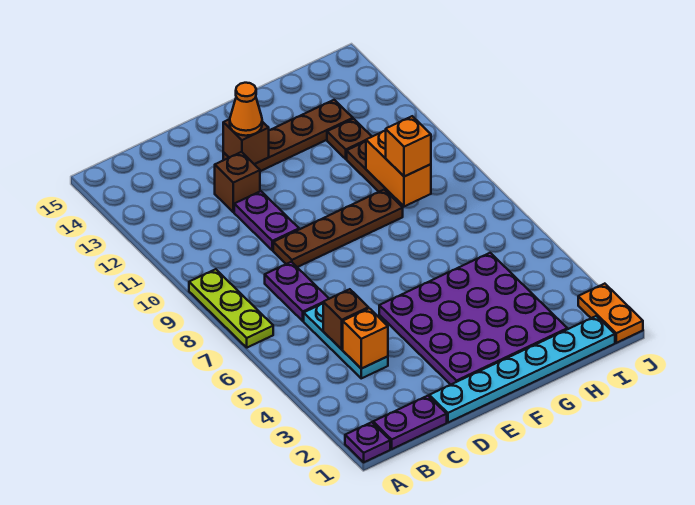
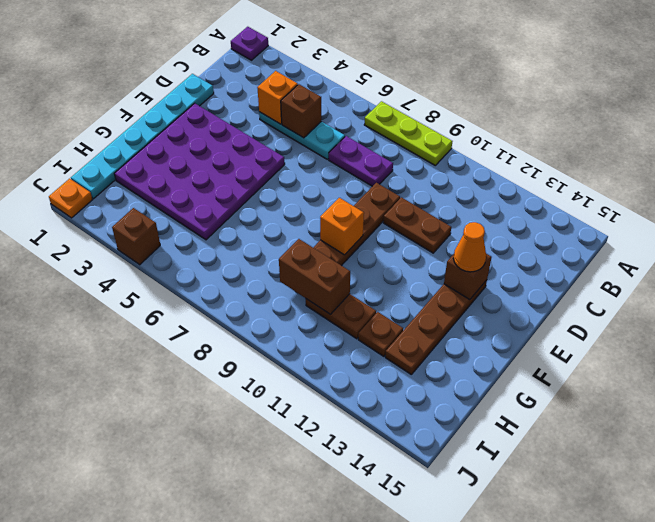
purple 1x2 plate [373,396,447,449] -> none
purple 1x2 plate [234,191,299,250] -> brown 1x2 plate [383,197,451,253]
brown 1x1 brick [215,152,260,212] -> brown 1x1 brick moved to [112,208,160,265]
orange 1x2 brick [366,131,431,206] -> brown 1x2 brick [279,239,350,314]
orange 1x1 brick [385,116,431,177] -> orange 1x1 brick moved to [320,198,364,255]
orange 1x2 plate [578,284,643,343] -> orange 1x1 plate [49,179,92,218]

